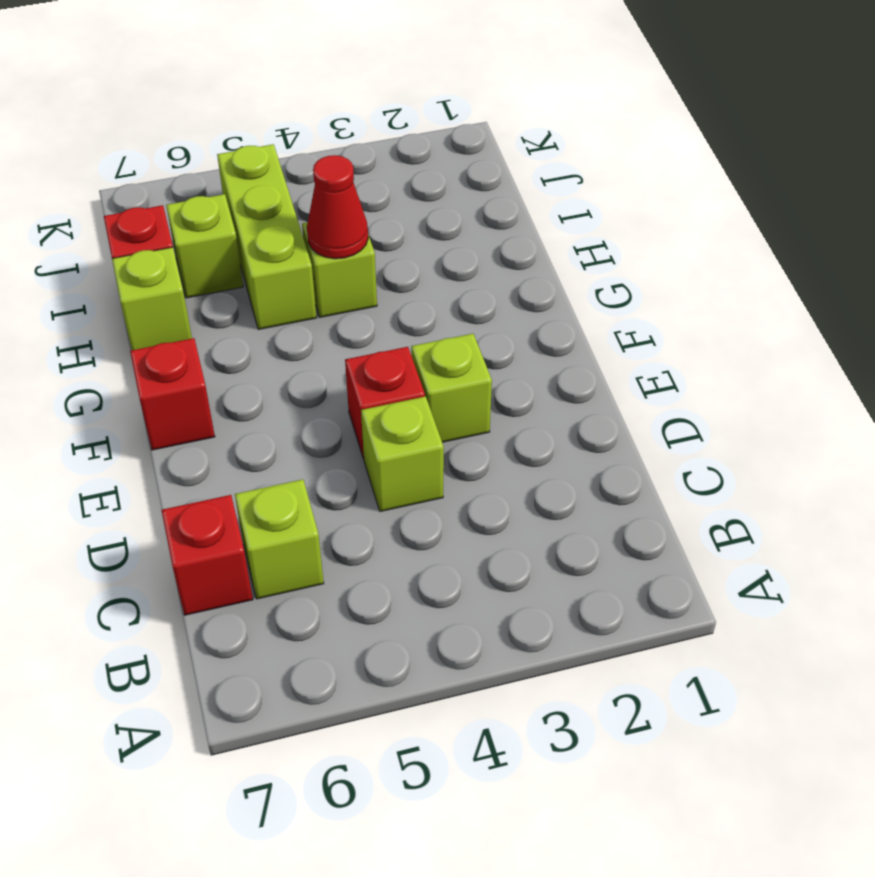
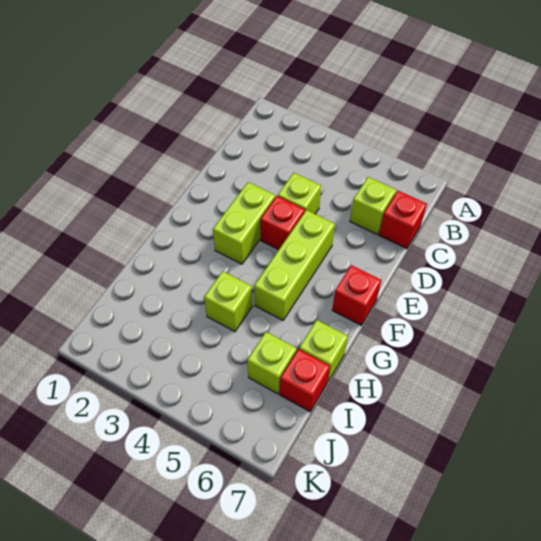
lime 1x1 brick [411,334,492,442] -> lime 1x2 brick [213,182,275,264]
red 1x1 cone [307,155,368,259] -> none
lime 1x3 brick [217,144,317,330] -> lime 1x3 brick moved to [254,210,335,320]

